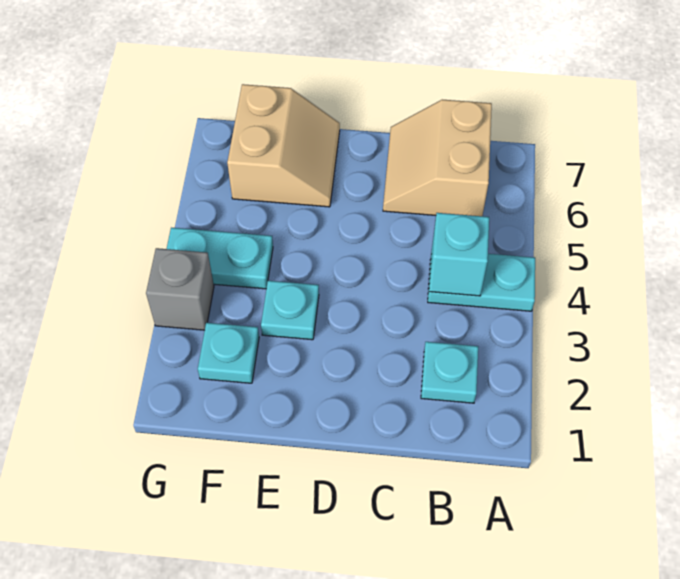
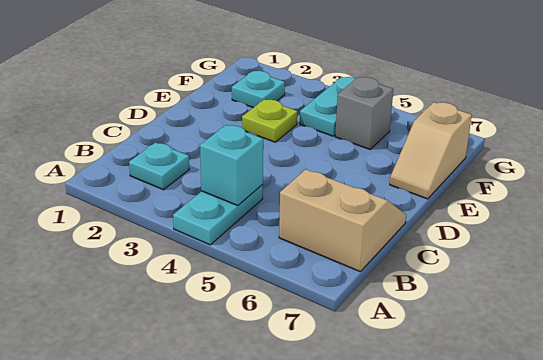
cyan 1x1 plate [261,281,319,340] -> lime 1x1 plate [242,99,297,142]
tan 2x2 slope [227,84,340,207] -> tan 1x2 slope [390,102,472,199]
grey 1x1 brick [146,248,214,330] -> grey 1x1 brick moved to [335,77,393,149]

